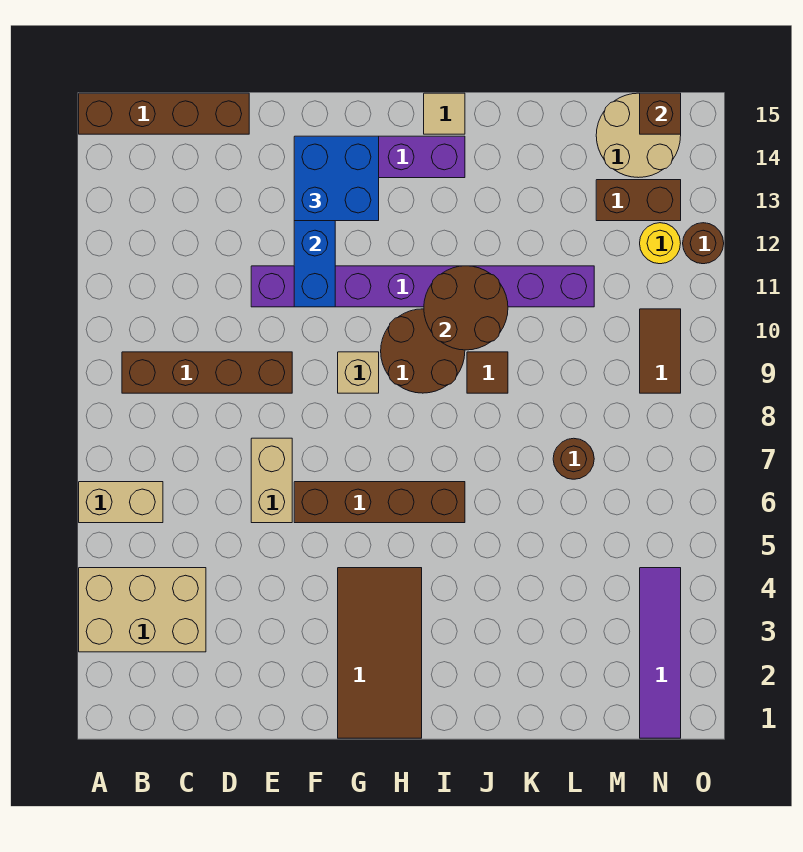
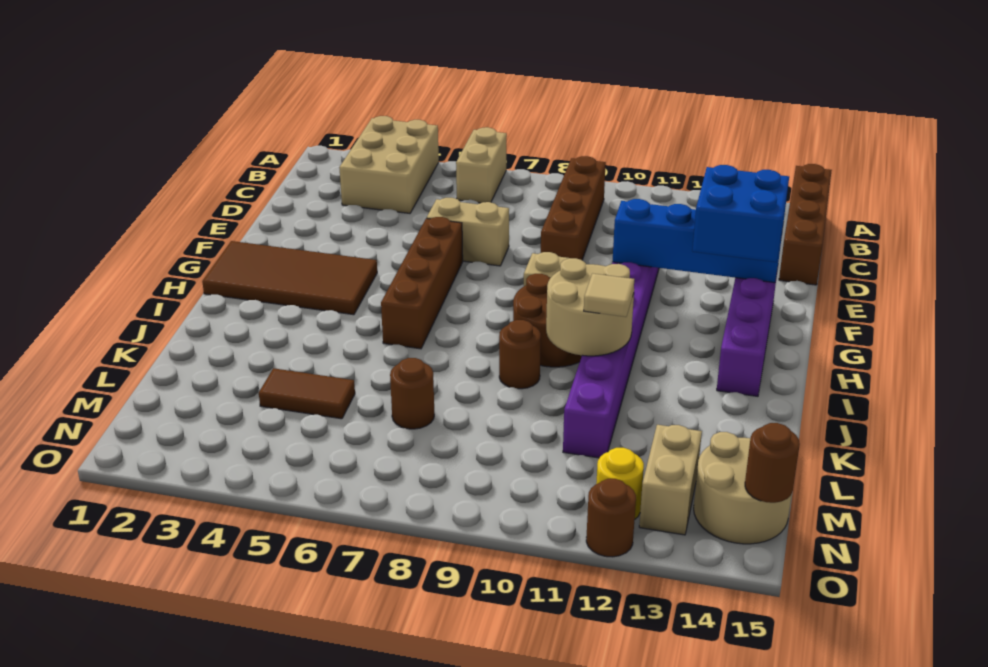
brown 2x2 round brick [424,266,508,350] -> tan 2x2 round brick [546,258,634,356]
tan 1x1 tile [424,93,465,134] -> tan 1x1 tile moved to [584,273,634,317]
brown 1x1 tile [467,352,508,393] -> brown 1x1 round brick [499,320,541,389]
brown 1x2 brick [596,180,681,221] -> tan 1x2 brick [639,425,702,535]
purple 1x4 tile [640,568,681,738] -> none
brown 1x2 tile [640,309,681,393] -> brown 1x2 tile moved to [259,368,355,419]
brown 1x1 brick [640,93,681,134] -> brown 1x1 round brick [745,423,800,503]

